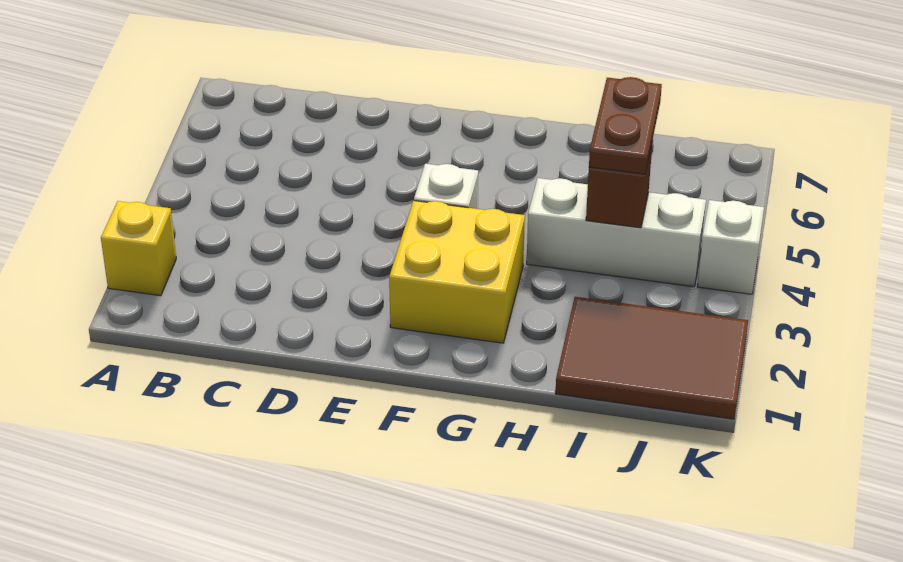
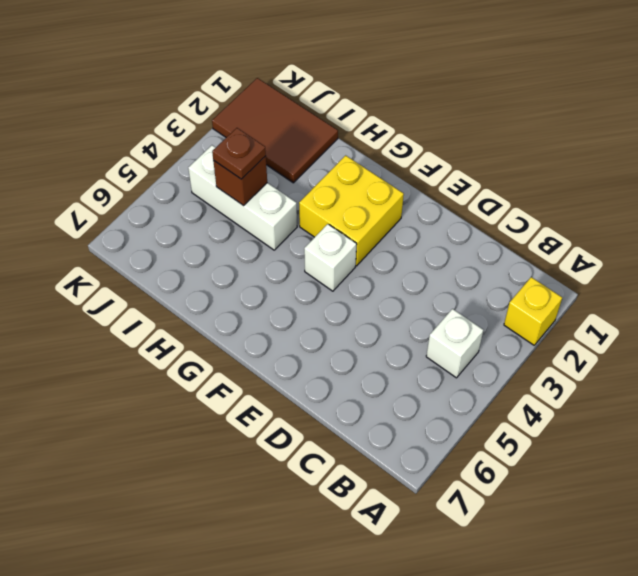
brown 1x2 plate [589,77,662,174] -> brown 1x1 plate [212,128,266,179]
white 1x1 brick [697,200,764,294] -> white 1x1 brick moved to [426,309,483,378]

